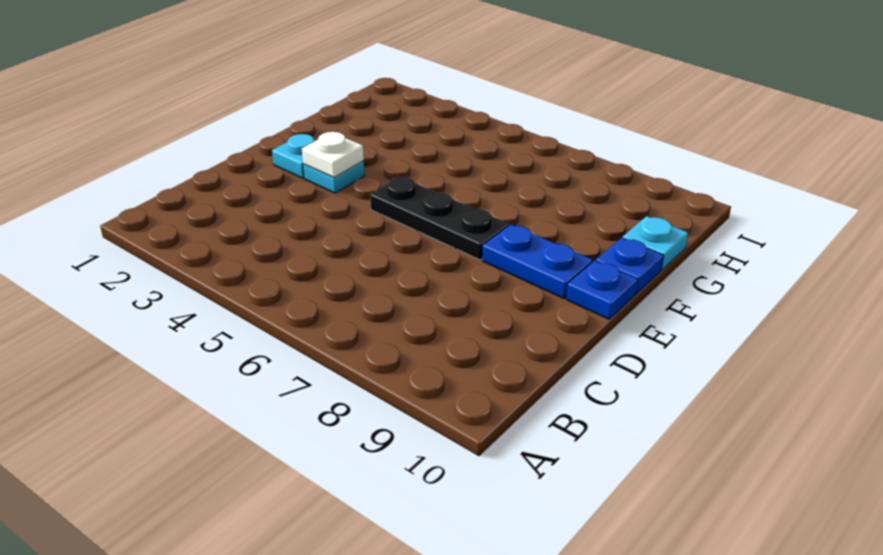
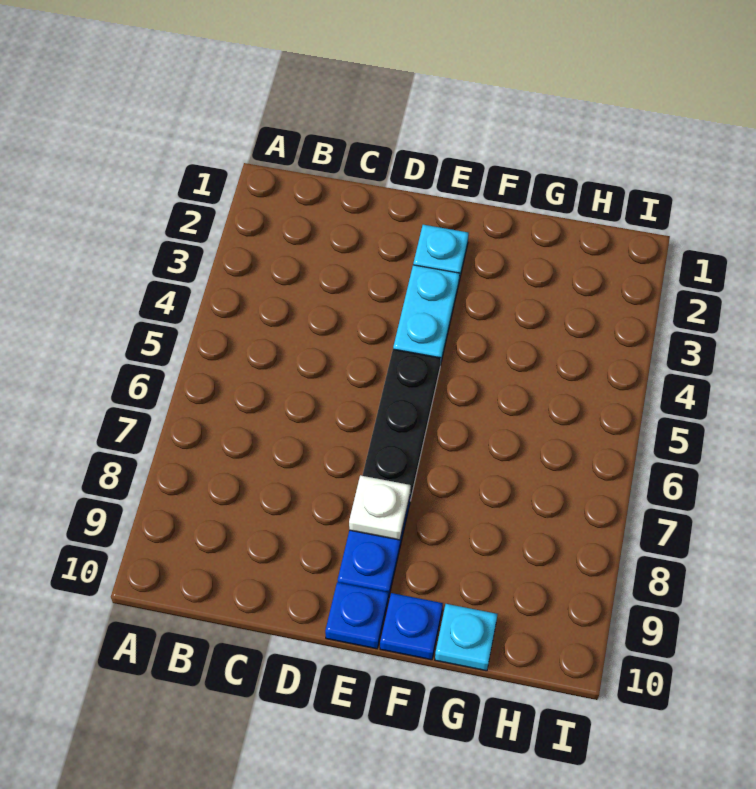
cyan 1x1 plate [303,161,365,193] -> cyan 1x2 plate [393,265,460,365]
white 1x1 plate [302,132,364,177] -> white 1x1 plate moved to [349,475,411,540]

